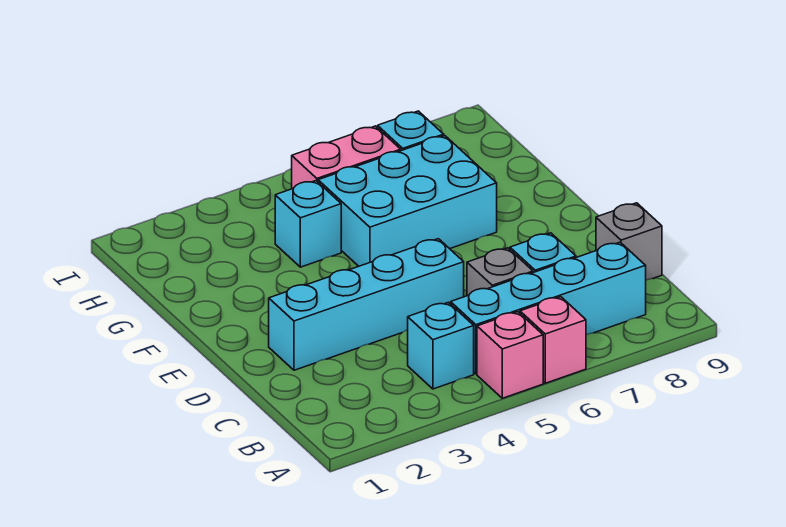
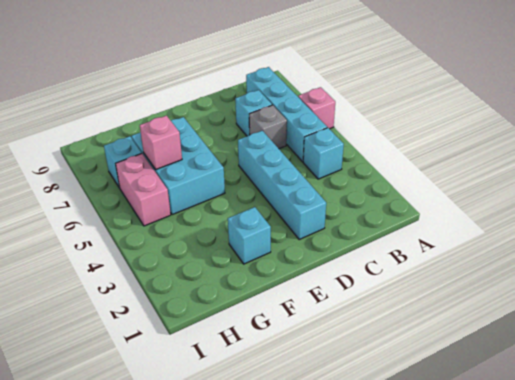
pink 1x1 brick [477,312,543,398] -> pink 1x1 brick moved to [140,116,182,169]
grey 1x1 brick [596,203,662,280] -> none
cyan 1x1 brick [275,181,341,267] -> cyan 1x1 brick moved to [228,207,271,264]

